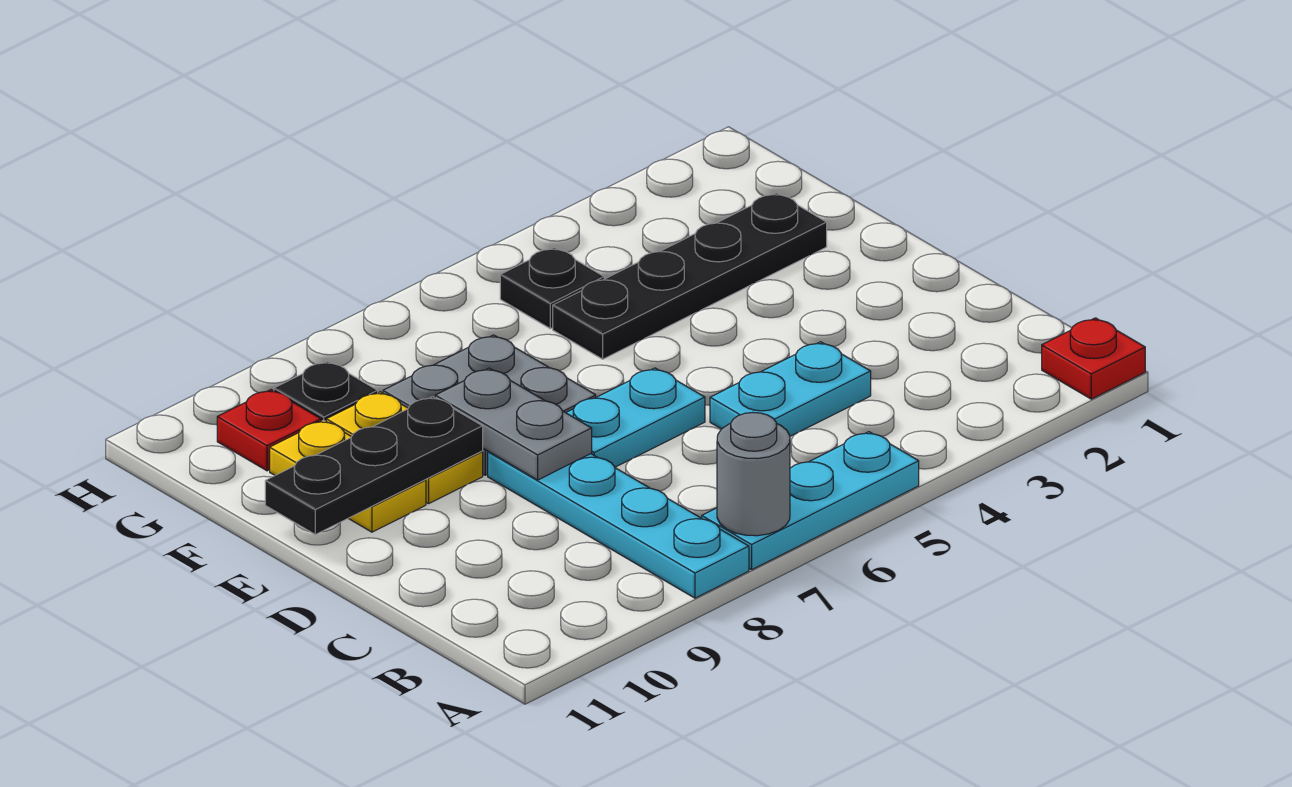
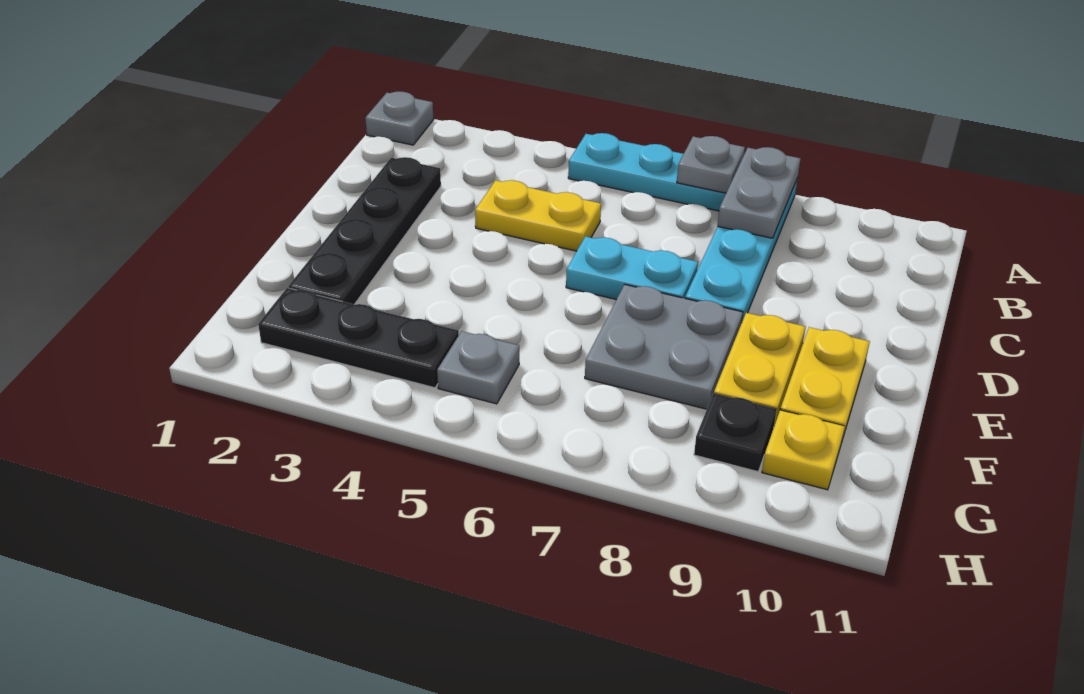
red 1x1 plate [1042,318,1145,399] -> grey 1x1 plate [365,91,434,145]
grey 1x1 round brick [717,412,790,536] -> grey 1x1 plate [677,136,745,193]
cyan 1x2 plate [710,342,871,436] -> yellow 1x2 plate [475,180,601,251]
grey 1x2 plate [435,368,592,480] -> grey 1x2 plate moved to [718,147,801,238]
black 1x3 plate [265,397,483,535] -> black 1x3 plate moved to [258,288,459,388]
black 1x4 plate [553,193,827,359] -> black 1x4 plate turned to [288,157,441,304]
black 1x1 plate [500,247,604,329] -> grey 1x1 plate [437,331,519,404]
red 1x1 plate [217,390,321,471] -> yellow 1x1 plate [762,410,845,490]

